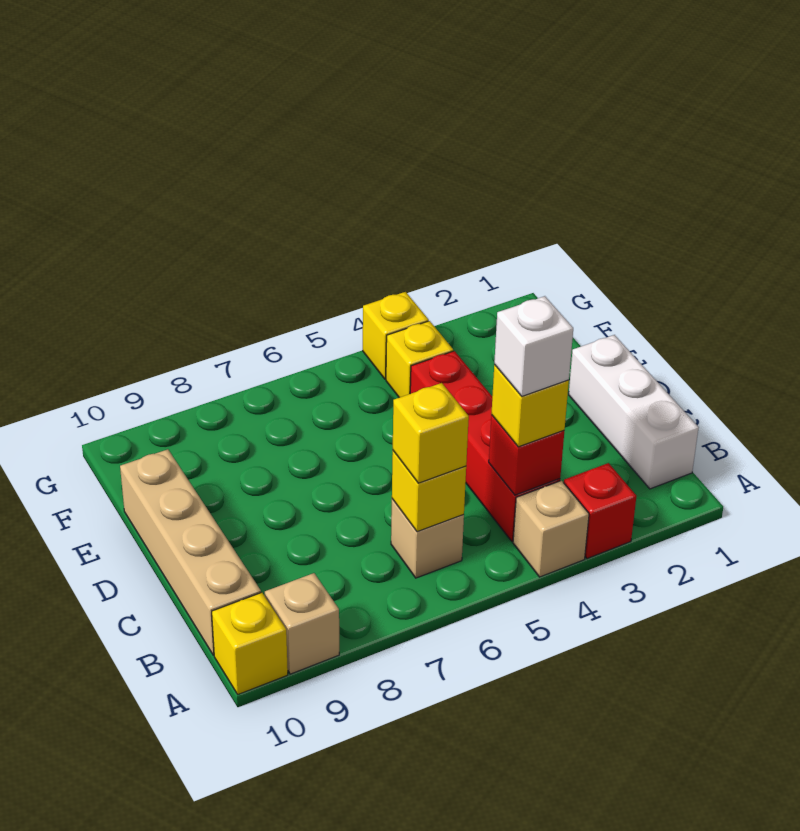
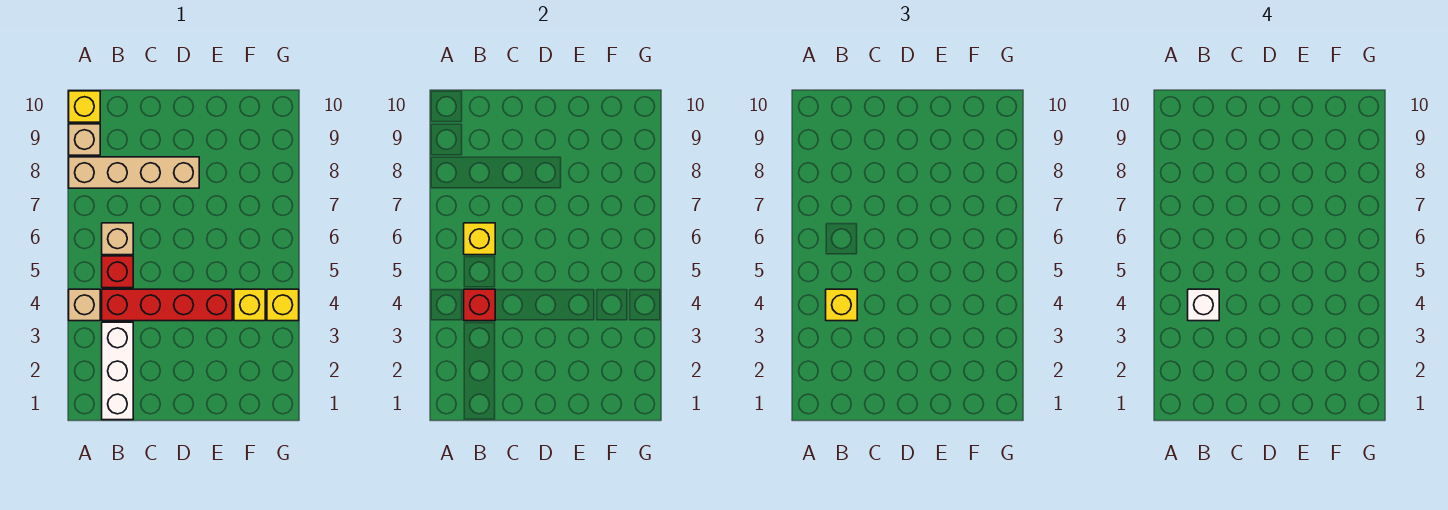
red 1x1 brick [564,463,636,559] -> red 1x1 brick moved to [102,256,133,288]
white 1x3 brick [569,335,699,489] -> white 1x3 brick turned to [102,322,133,420]
yellow 1x1 brick [393,383,469,483] -> none
tan 1x4 brick [120,449,261,655] -> tan 1x4 brick moved to [69,157,199,188]

